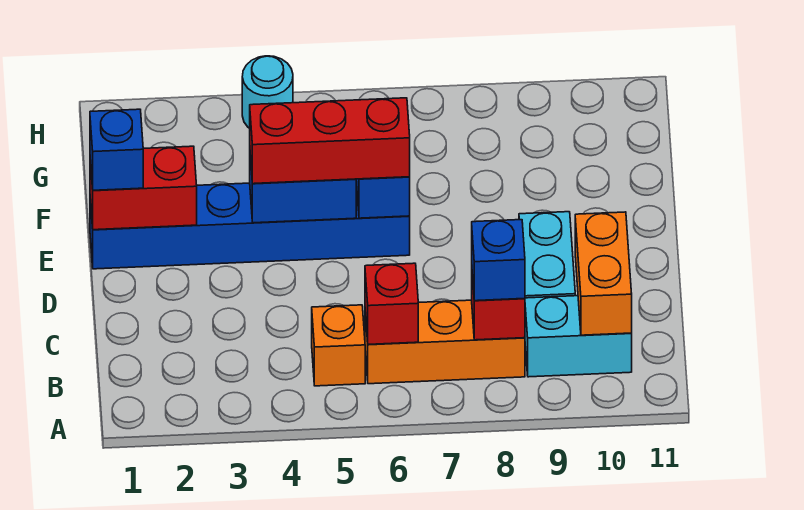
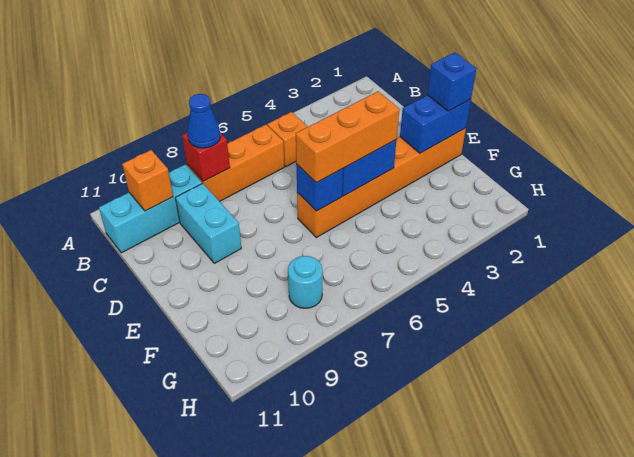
red 1x1 brick [365,263,418,344] -> none
blue 1x1 brick [472,220,525,301] -> blue 1x1 cone [187,94,220,148]
cyan 1x2 brick [525,296,632,377] -> cyan 1x3 brick [99,164,202,253]
orange 1x2 brick [575,212,632,335] -> orange 1x1 brick [122,150,173,211]
blue 1x6 brick [90,182,410,269] -> orange 1x6 brick [297,128,466,237]
red 1x2 brick [90,146,197,230] -> blue 1x2 brick [400,95,471,153]
red 1x3 brick [250,98,410,184] -> orange 1x3 brick [296,91,399,183]
cyan 1x1 round brick [242,56,293,128] -> cyan 1x1 round brick moved to [288,256,322,308]

